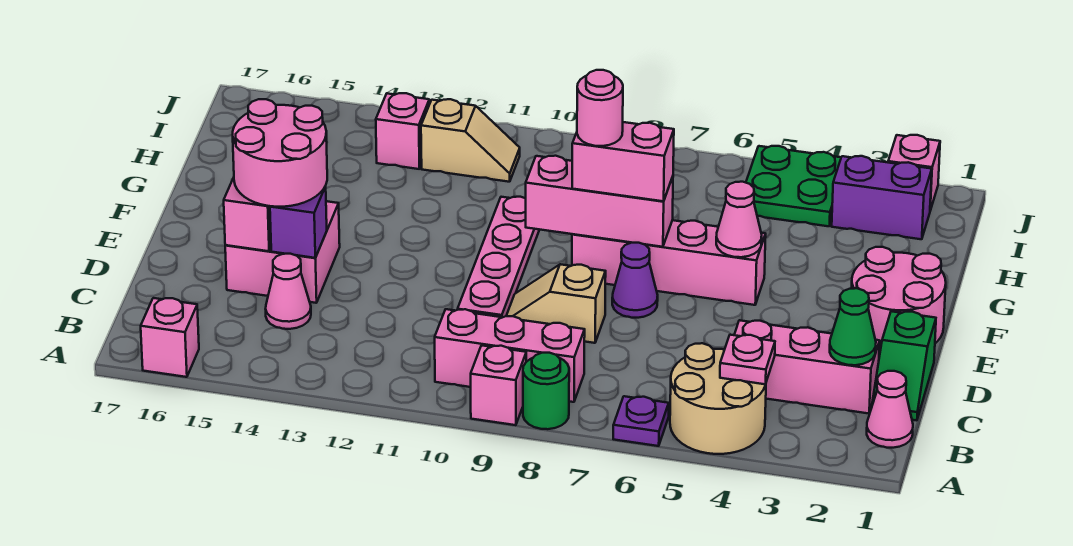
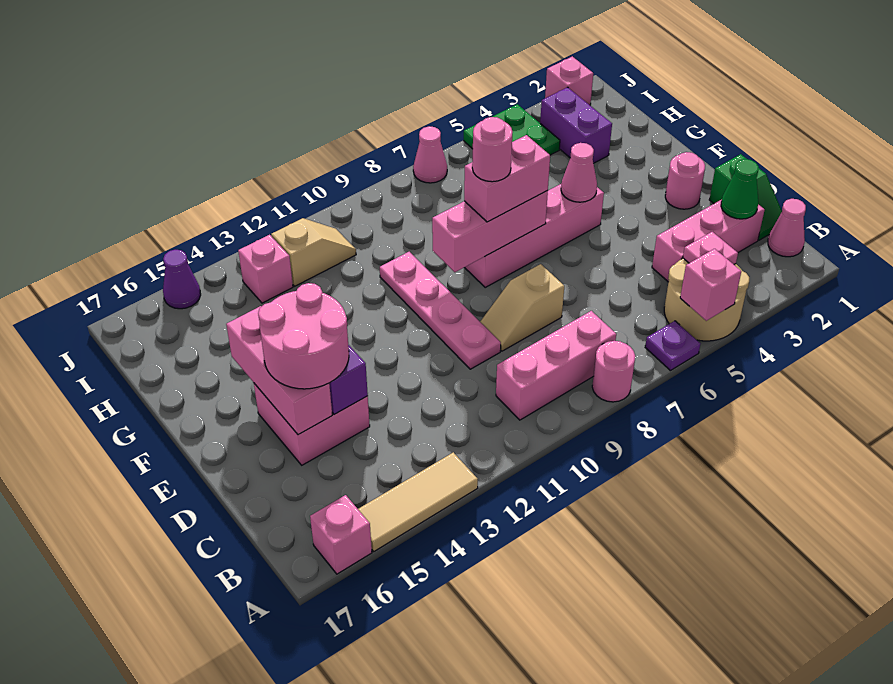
green 1x1 round brick [523,353,569,429] -> pink 1x1 round brick [592,341,635,402]
pink 1x1 brick [471,345,526,425] -> pink 1x1 brick moved to [680,249,741,321]
none -> tan 1x3 tile [358,452,478,551]
pink 1x1 cone [266,254,311,329] -> pink 1x1 cone moved to [413,126,447,183]
pink 2x2 round brick [852,247,946,353] -> pink 1x1 round brick [665,152,705,209]
purple 1x1 cone [612,243,658,318] -> purple 1x1 cone moved to [163,250,201,309]
purple 1x2 brick [832,156,932,239] -> purple 1x2 brick turned to [540,87,612,163]

